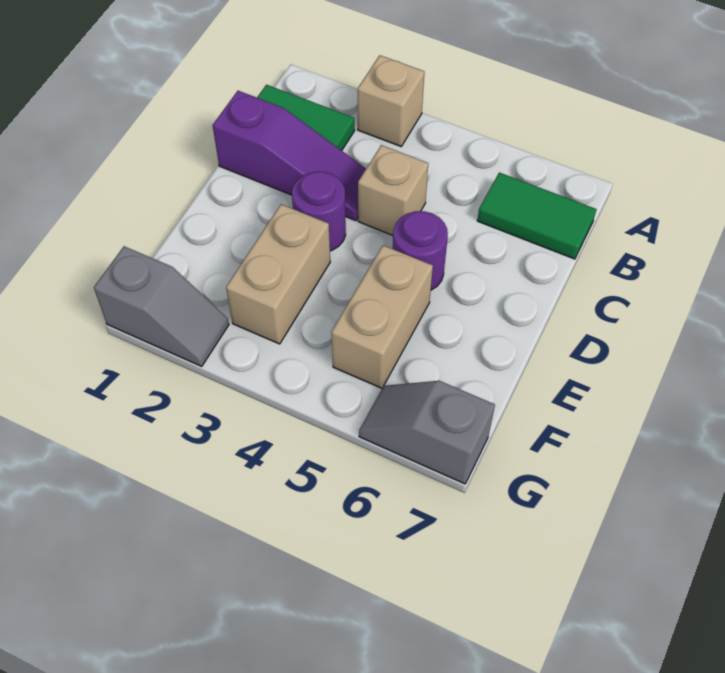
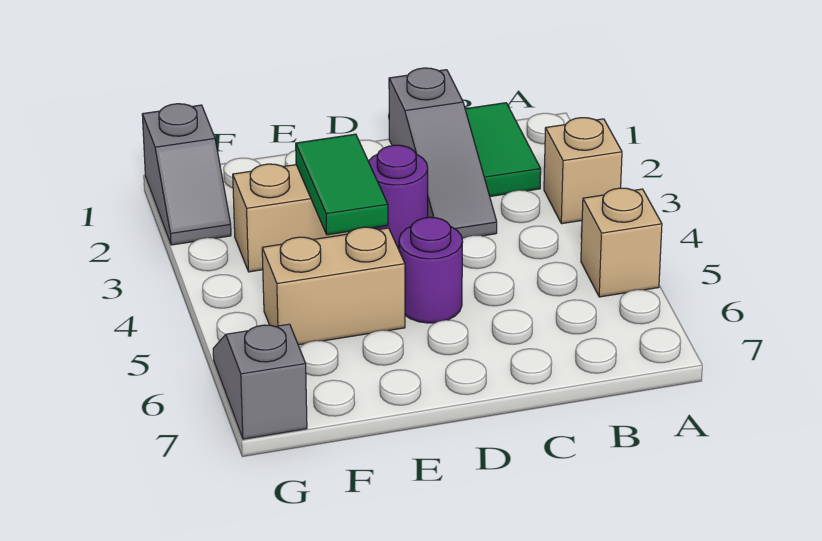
green 1x2 tile [477,173,596,259] -> green 1x2 tile moved to [296,134,388,235]
purple 1x3 slope [213,91,366,221] -> grey 1x3 slope [389,68,497,239]
tan 1x1 brick [358,145,428,235] -> tan 1x1 brick moved to [581,188,662,297]

